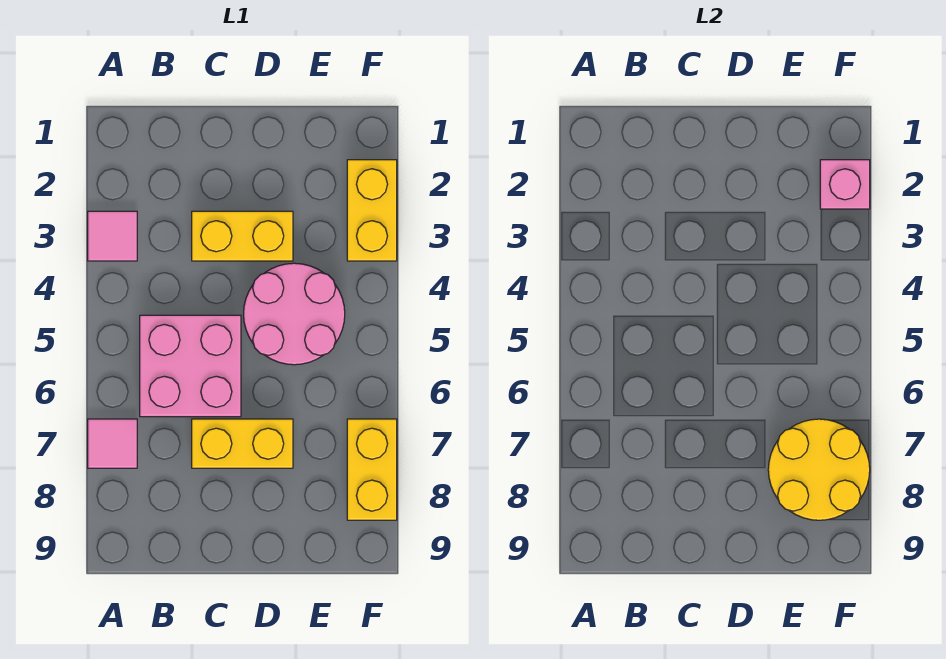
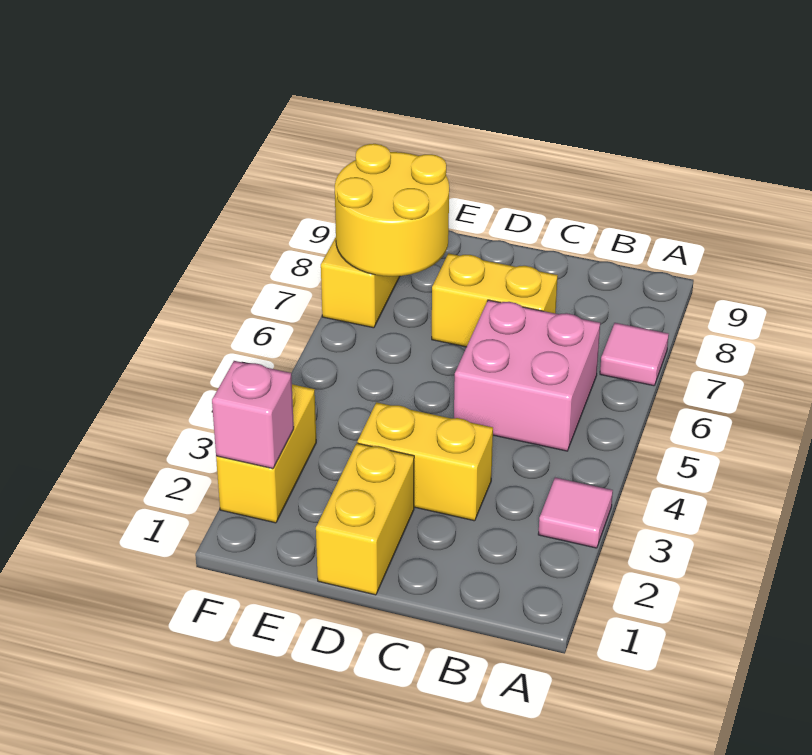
none -> yellow 1x2 brick [316,443,414,595]
pink 2x2 round brick [244,263,345,365] -> none

